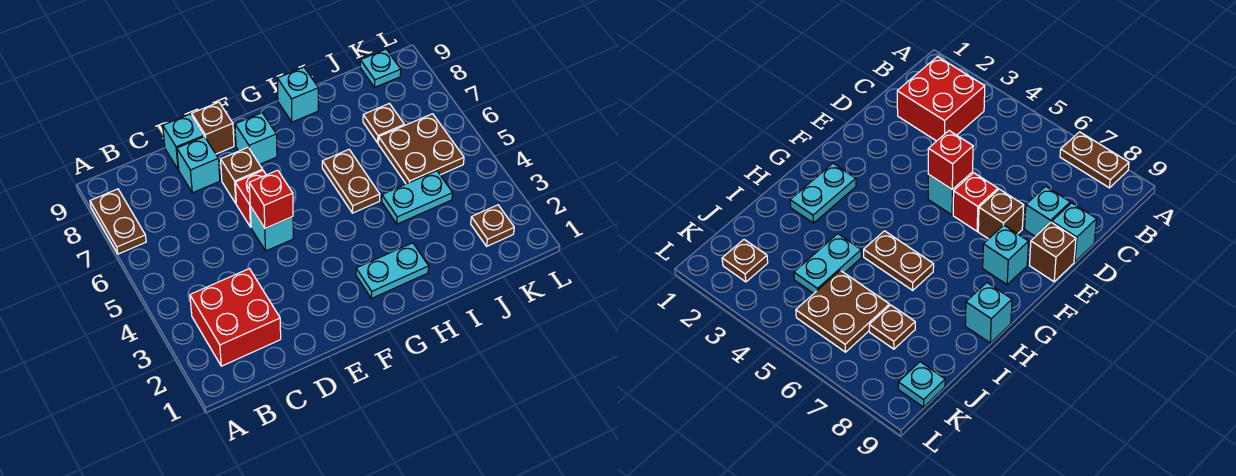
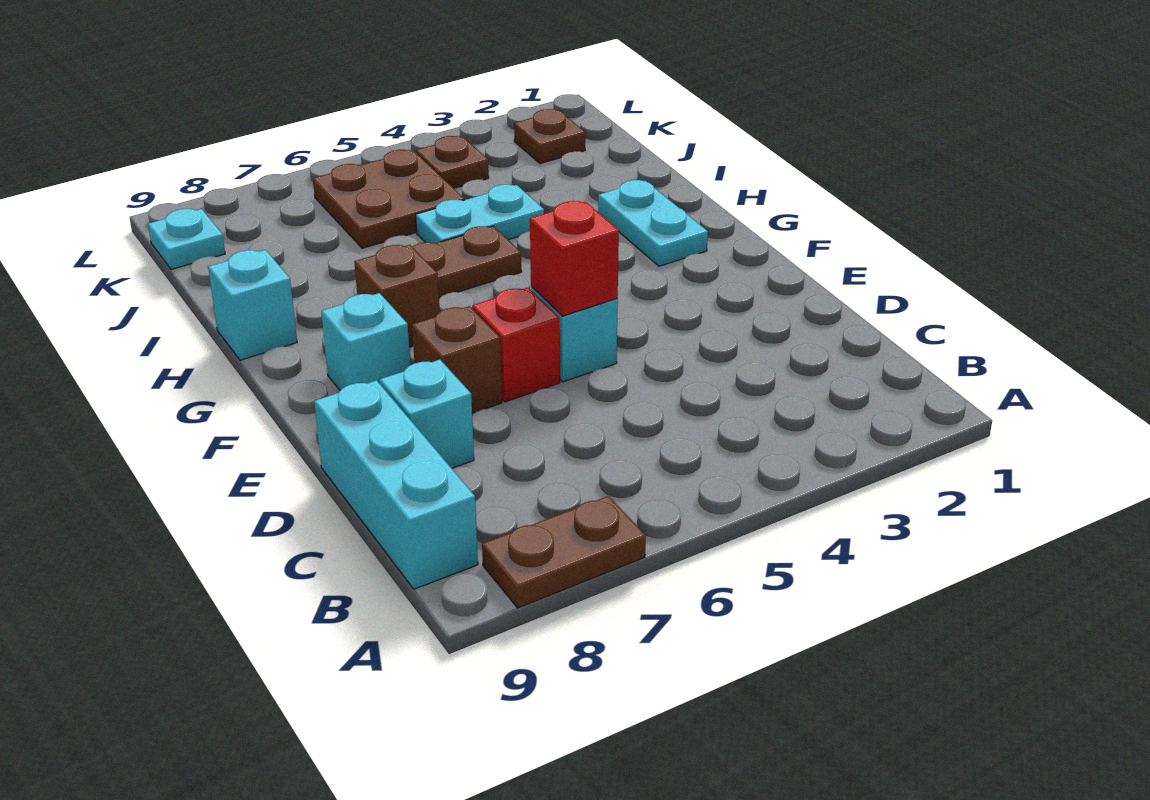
red 2x2 brick [190,269,281,366] -> none
cyan 1x1 brick [163,114,204,170] -> cyan 1x3 brick [314,380,478,589]
brown 1x1 brick [192,102,234,154] -> brown 1x1 brick moved to [354,245,440,347]
cyan 1x2 plate [382,171,453,224] -> cyan 1x2 plate turned to [416,185,544,243]
brown 1x1 plate [363,103,404,143] -> brown 1x1 plate moved to [416,136,489,188]

